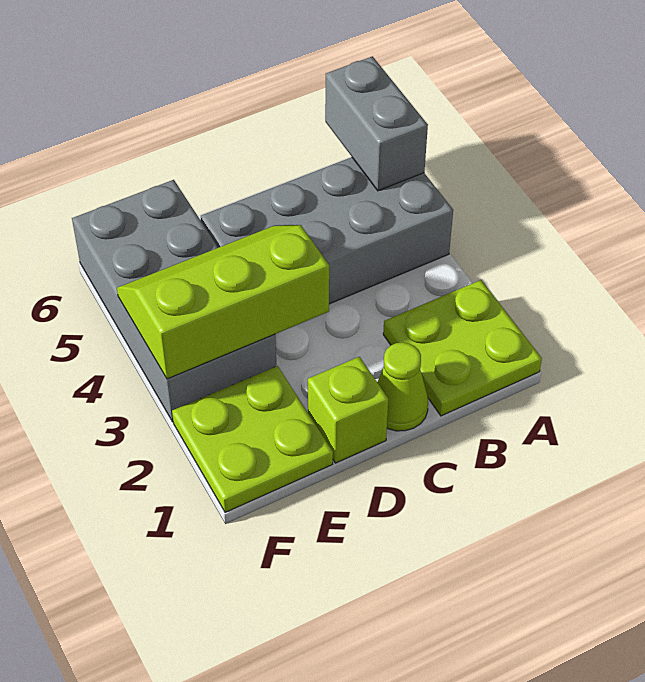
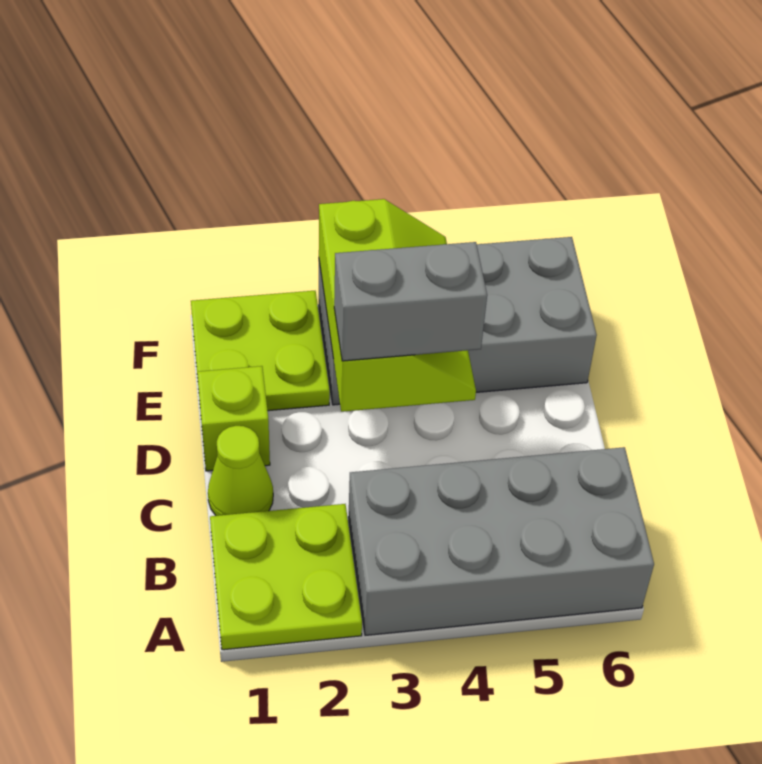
grey 2x4 brick [201,157,453,304] -> grey 2x4 brick turned to [348,447,654,635]
grey 1x2 brick [325,56,428,191] -> grey 1x2 brick moved to [334,242,487,361]

